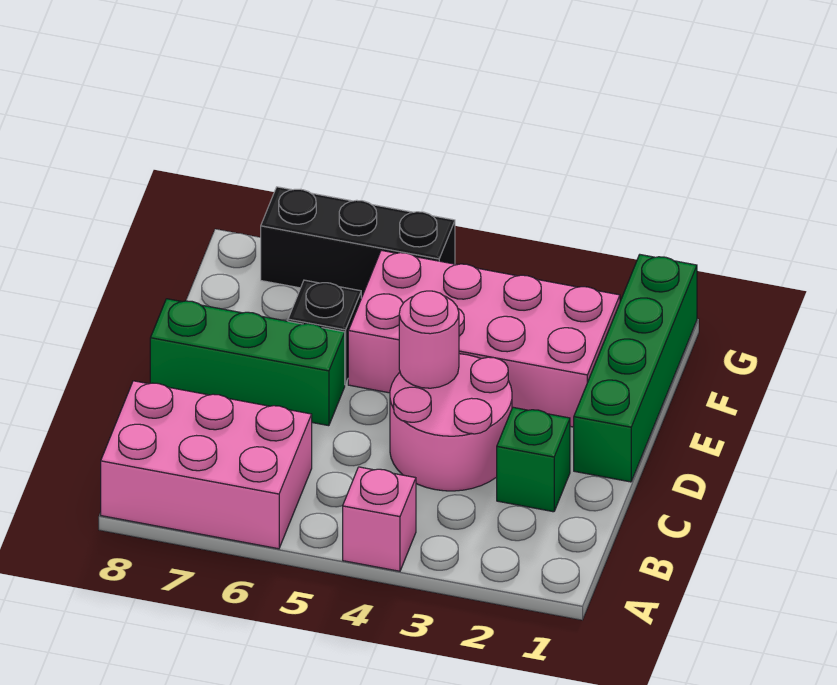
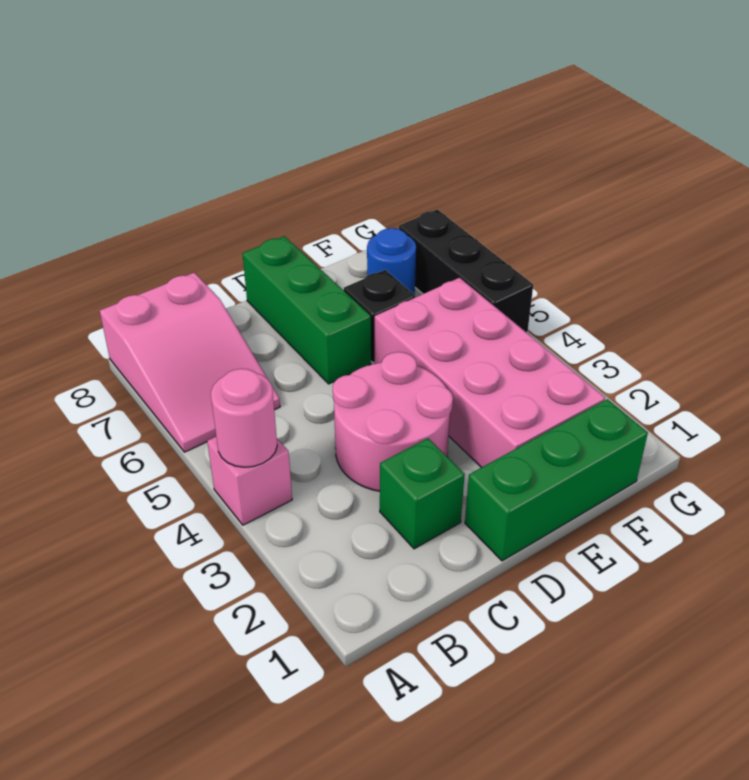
pink 2x3 brick [101,381,312,549] -> pink 2x3 slope [100,273,280,452]
green 1x4 brick [574,255,697,482] -> green 1x3 brick [465,399,648,561]
pink 1x1 round brick [399,291,459,388] -> pink 1x1 round brick moved to [211,369,277,467]
none -> blue 1x1 round brick [367,228,416,295]

